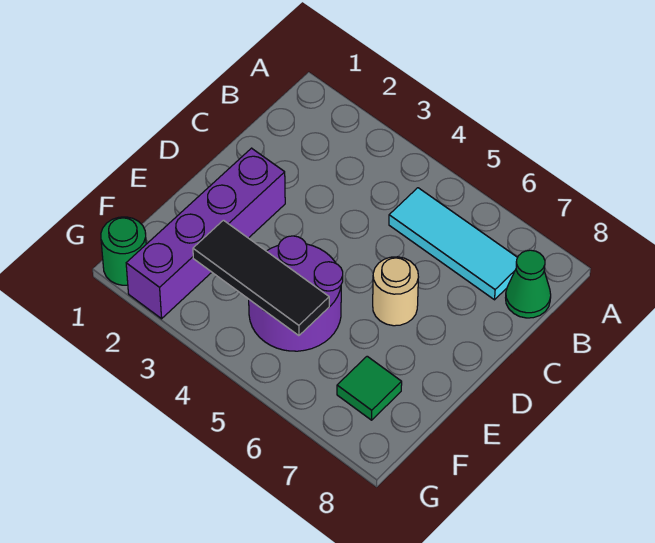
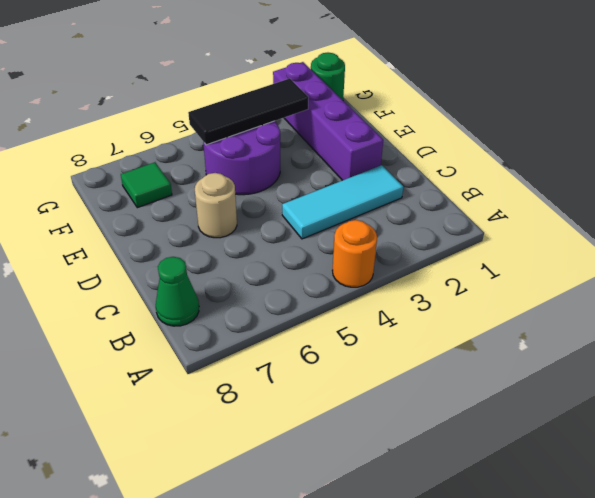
none -> orange 1x1 round brick [332,220,377,287]
cyan 1x3 tile [389,188,518,300] -> cyan 1x3 tile moved to [282,165,403,239]

